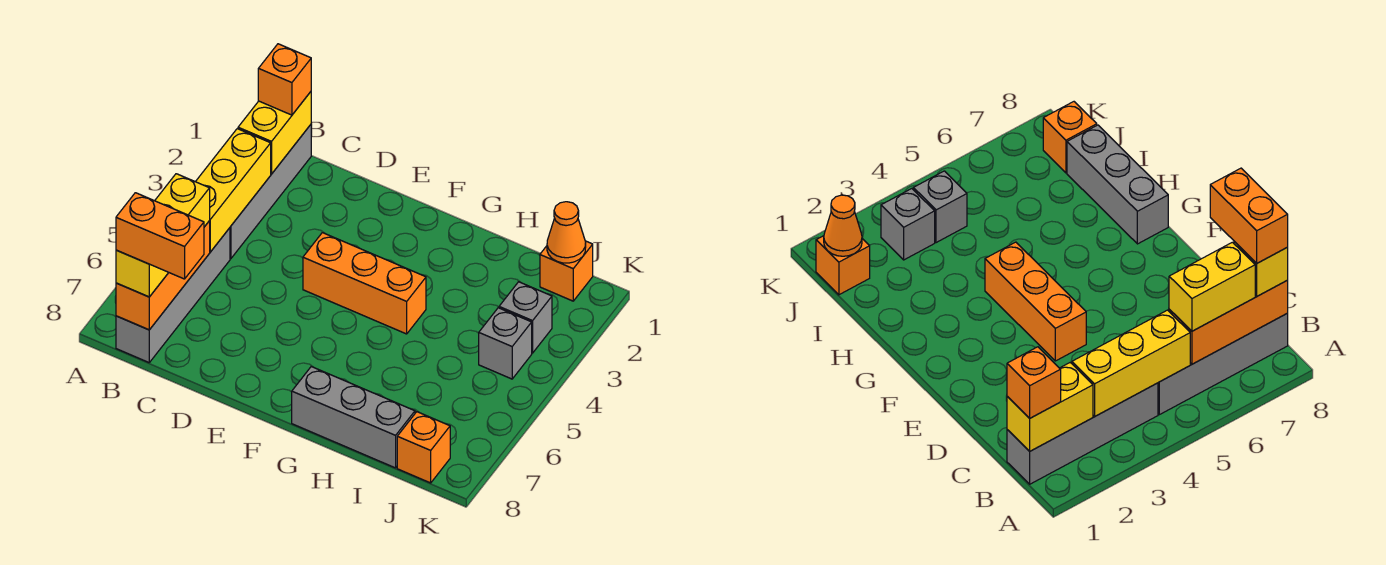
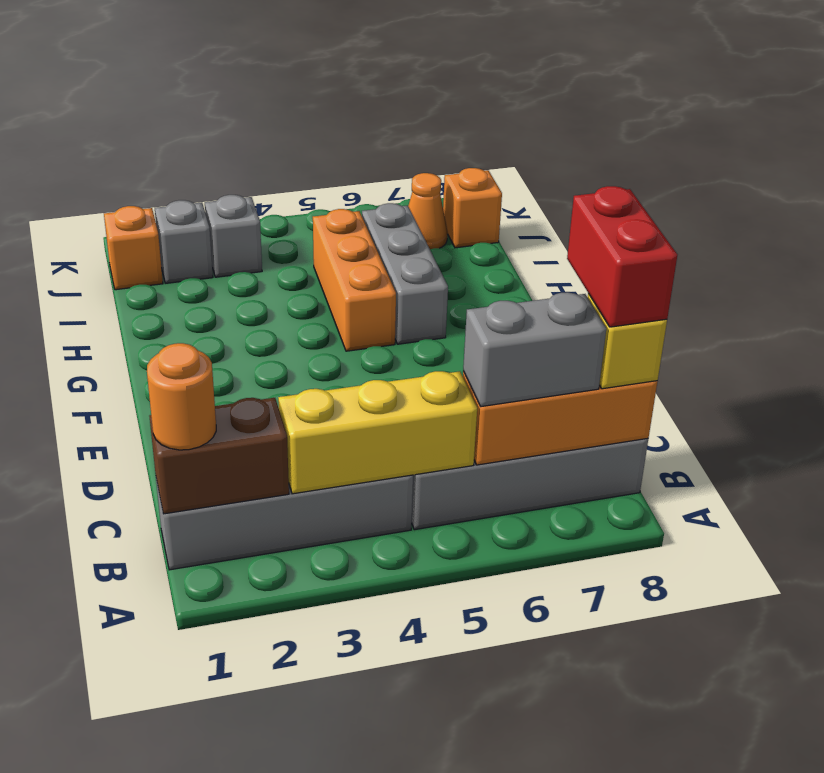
yellow 1x2 brick [238,92,311,174] -> brown 1x2 brick [150,398,289,514]
orange 1x1 brick [258,44,311,115] -> orange 1x1 round brick [147,343,216,450]
yellow 1x2 brick [155,174,210,227] -> grey 1x2 brick [463,292,606,407]
orange 1x2 brick [116,193,204,279] -> red 1x2 brick [567,186,677,327]
orange 1x3 brick [303,233,426,334] -> orange 1x3 brick moved to [313,209,396,351]
grey 1x3 brick [292,367,415,468] -> grey 1x3 brick moved to [362,203,448,344]
orange 1x1 cone [547,202,586,263] -> orange 1x1 cone moved to [408,173,448,249]
grey 1x1 brick [479,308,532,379] -> grey 1x1 brick moved to [155,200,213,283]

